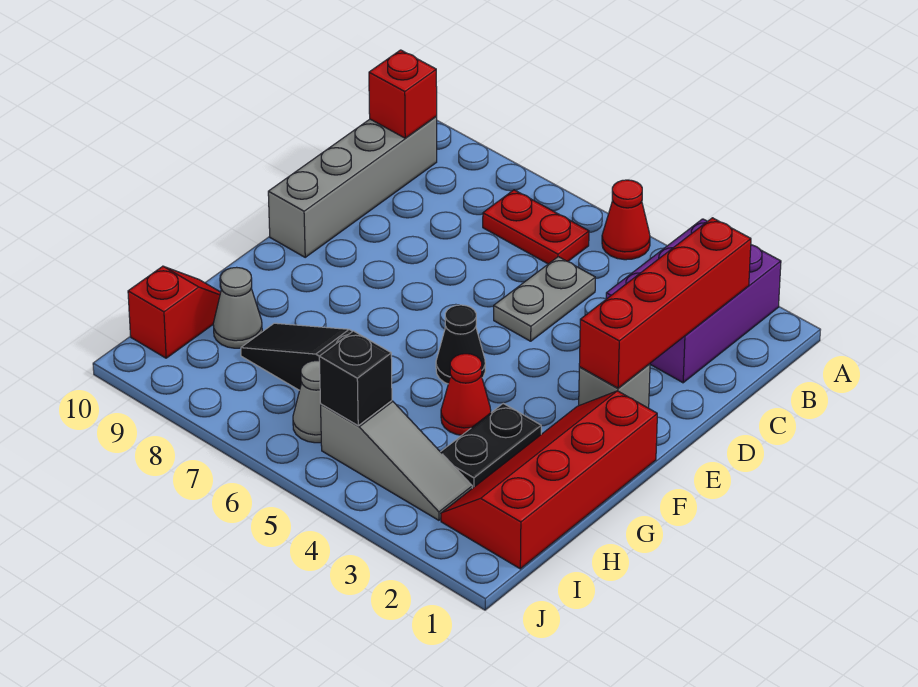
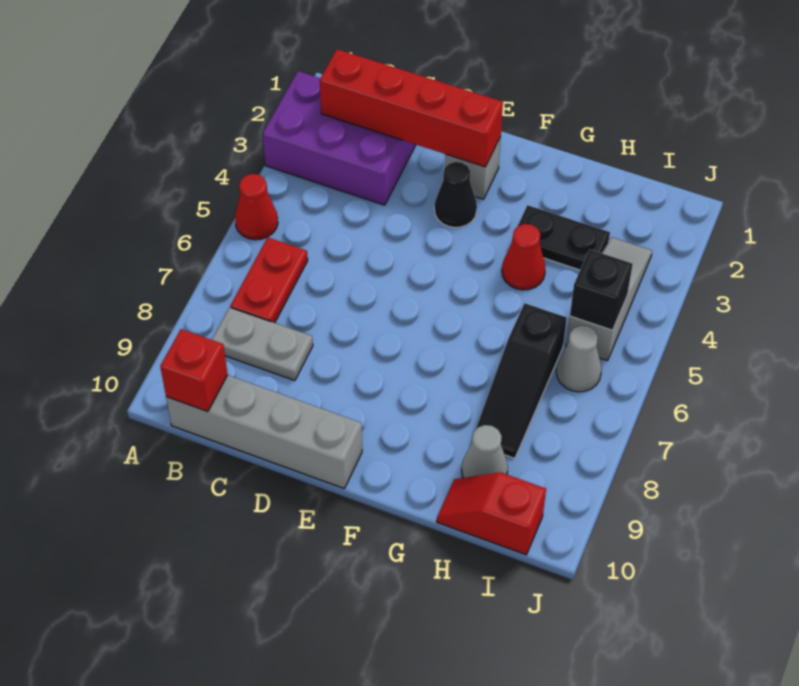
grey 1x2 plate [494,257,595,341] -> grey 1x2 plate moved to [212,307,313,381]
red 2x4 slope [441,391,657,569] -> none
black 1x1 cone [436,305,485,384] -> black 1x1 cone moved to [434,162,477,227]

